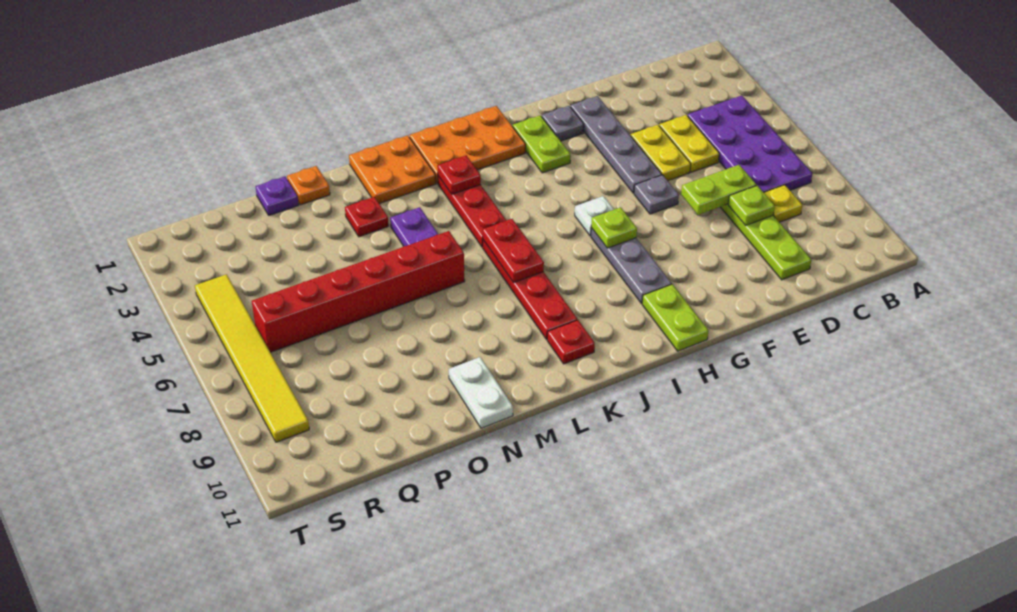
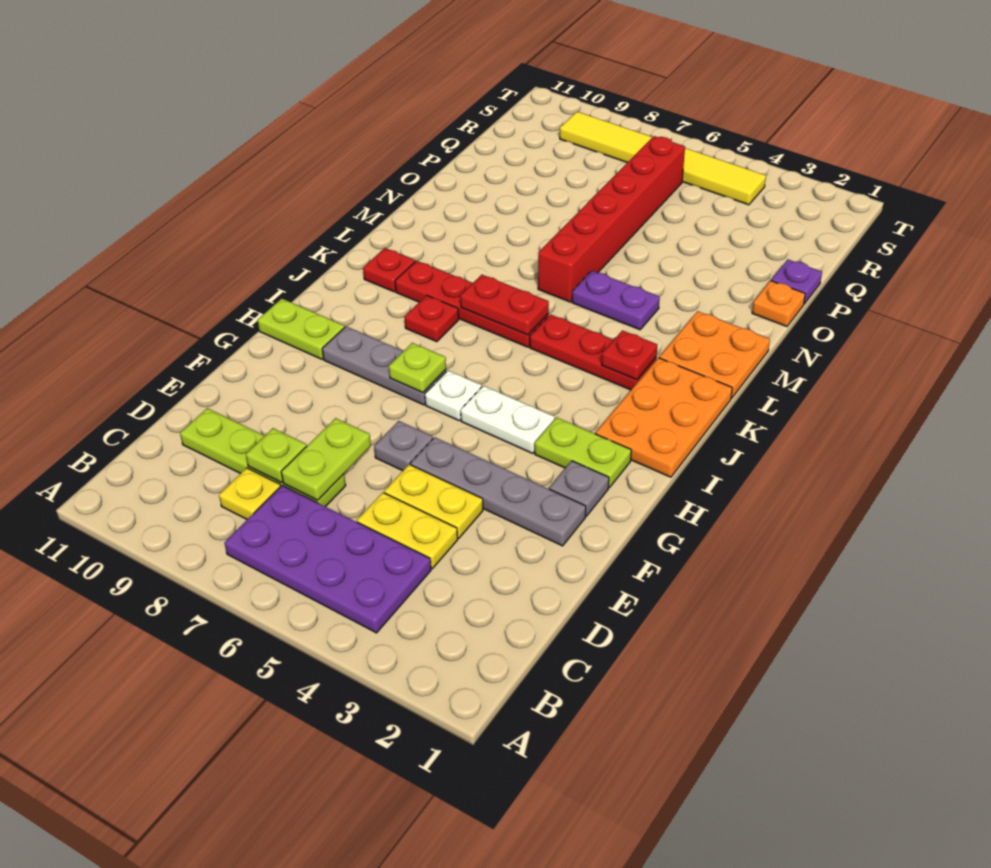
red 1x1 plate [345,197,389,237] -> red 1x1 plate moved to [404,295,459,342]
white 1x2 plate [449,357,513,428] -> white 1x2 plate moved to [461,386,555,453]

